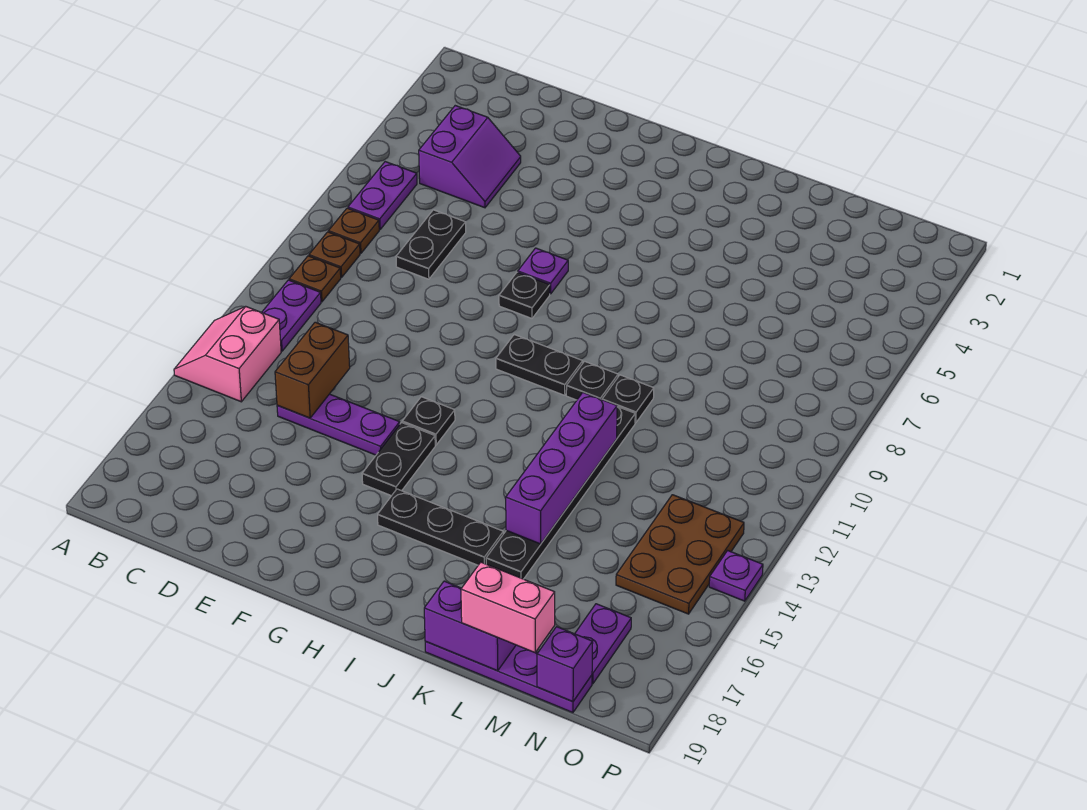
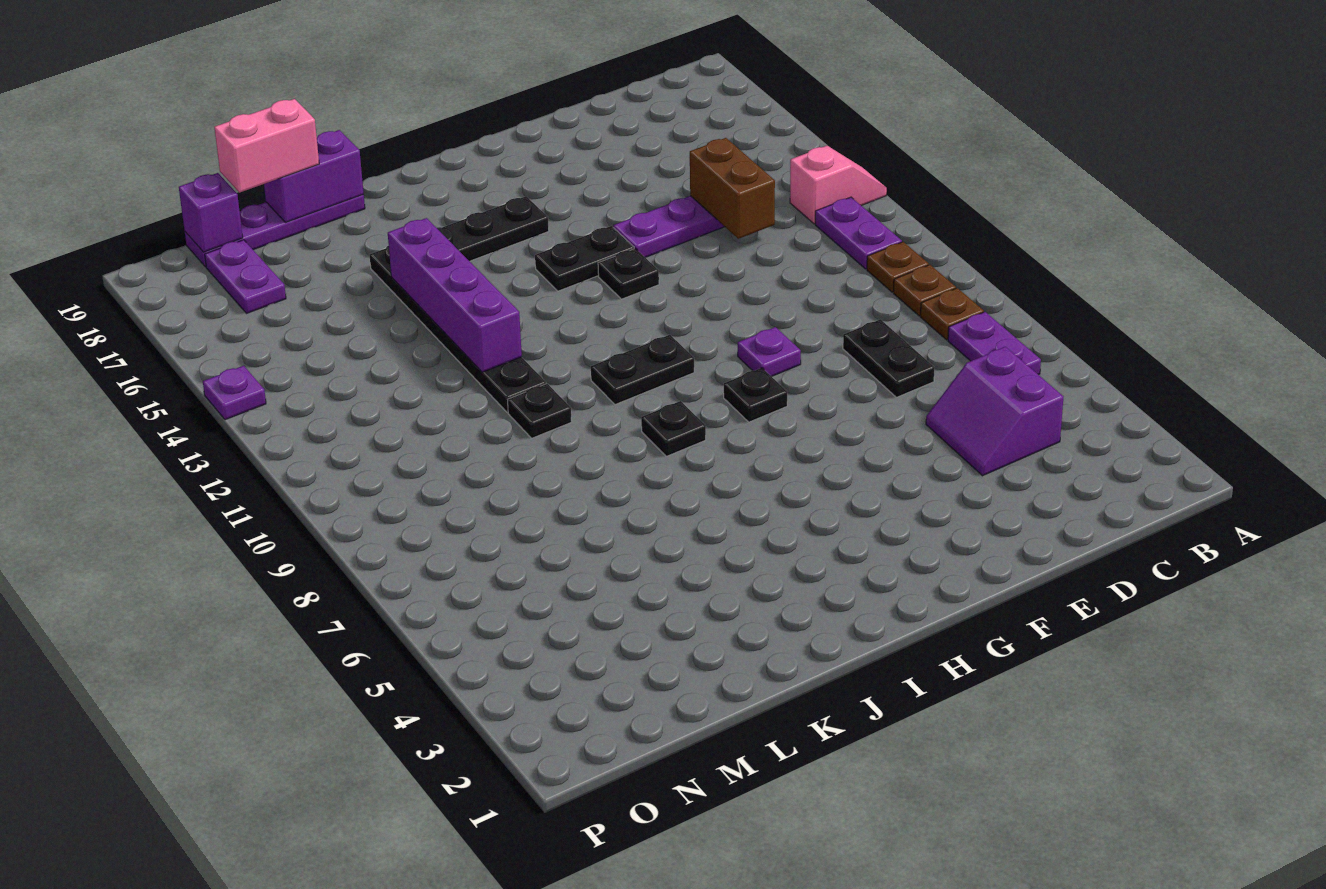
pink 2x2 slope [174,307,281,402] -> pink 1x2 slope [790,146,887,224]
purple 1x1 plate [518,248,568,294] -> purple 1x1 plate moved to [738,327,801,377]
black 1x2 plate [362,423,435,496] -> black 1x2 plate turned to [535,226,634,291]
black 1x1 plate [566,361,618,400] -> black 1x1 plate moved to [641,401,706,456]
brown 2x3 plate [616,495,744,614] -> none

